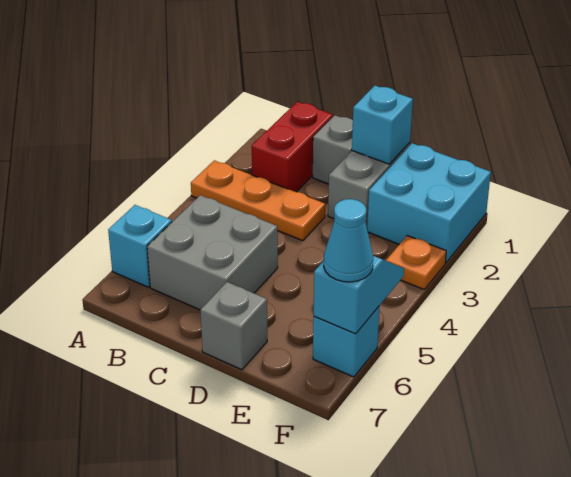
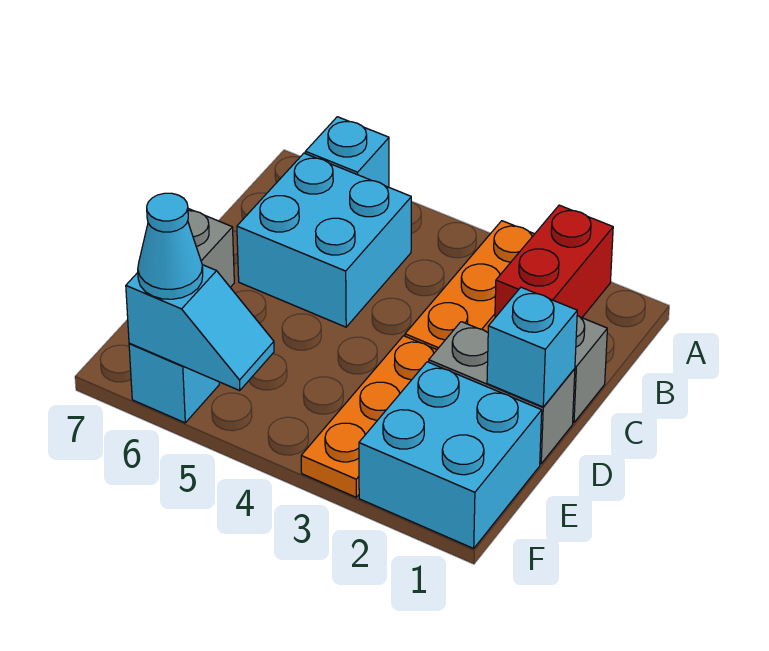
red 1x2 brick [252,102,333,192] -> red 1x2 brick turned to [495,205,613,318]
grey 2x2 brick [147,195,278,310] -> cyan 2x2 brick [237,153,411,327]
orange 1x1 plate [386,236,446,290] -> orange 1x3 plate [301,336,436,497]

